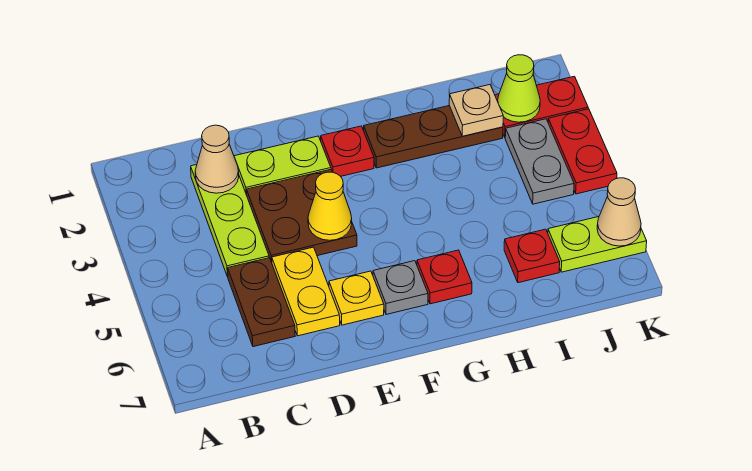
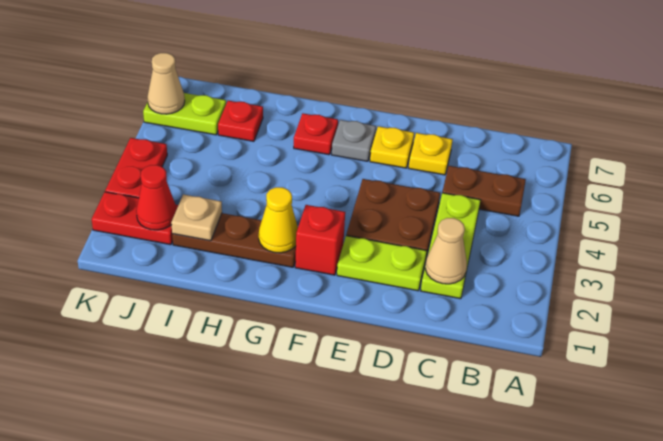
brown 1x2 plate [228,258,295,347] -> brown 1x2 plate turned to [442,166,526,216]
yellow 1x2 plate [272,247,340,336] -> yellow 1x1 plate [409,133,453,175]
yellow 1x1 cone [308,172,352,240] -> yellow 1x1 cone moved to [259,187,298,253]
red 1x1 plate [321,126,374,176] -> red 1x1 brick [295,205,345,275]
lime 1x1 cone [498,55,540,122] -> red 1x1 cone [136,165,177,230]
grey 1x2 plate [505,119,574,204] -> none

